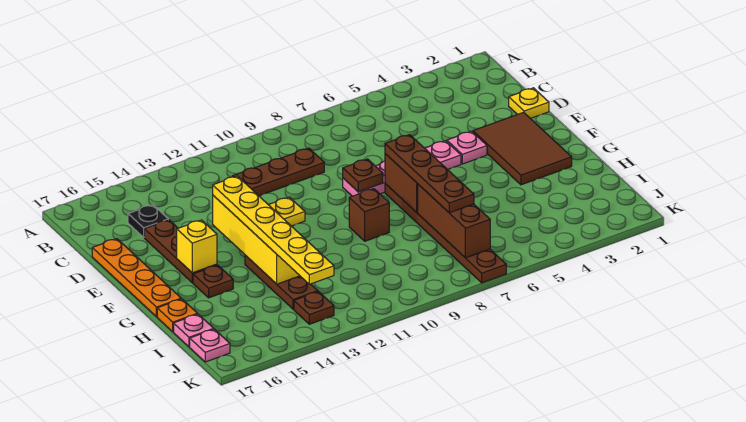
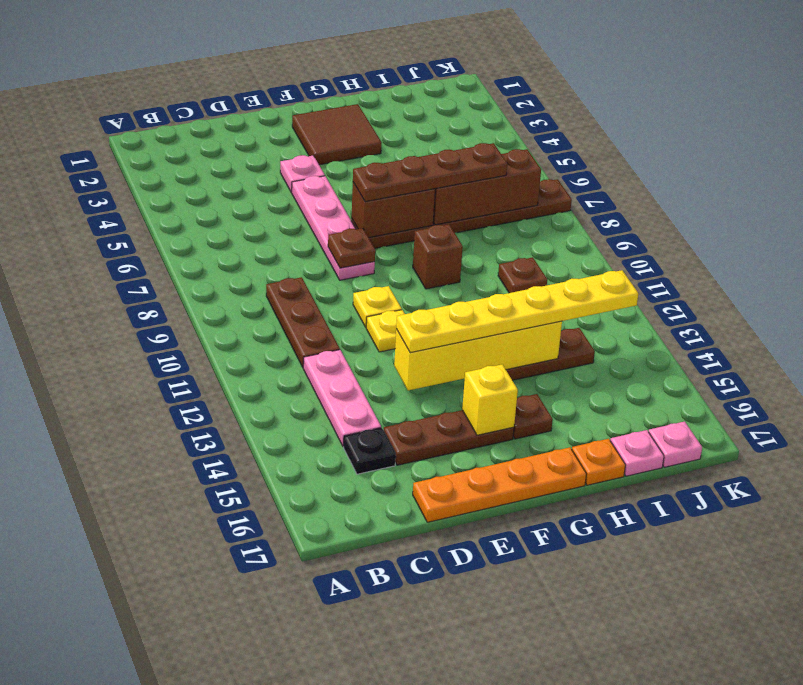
none -> pink 1x3 plate [303,350,381,447]
yellow 1x1 plate [509,88,549,119] -> yellow 1x1 plate moved to [353,286,402,327]
brown 2x3 tile [473,112,572,185] -> brown 2x2 tile [292,104,382,165]
brown 1x1 plate [294,292,334,324] -> brown 1x1 plate moved to [498,257,547,293]

